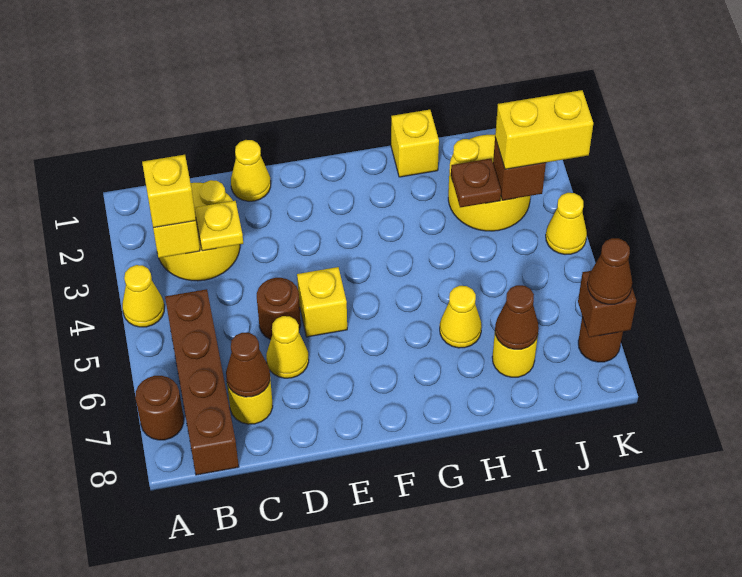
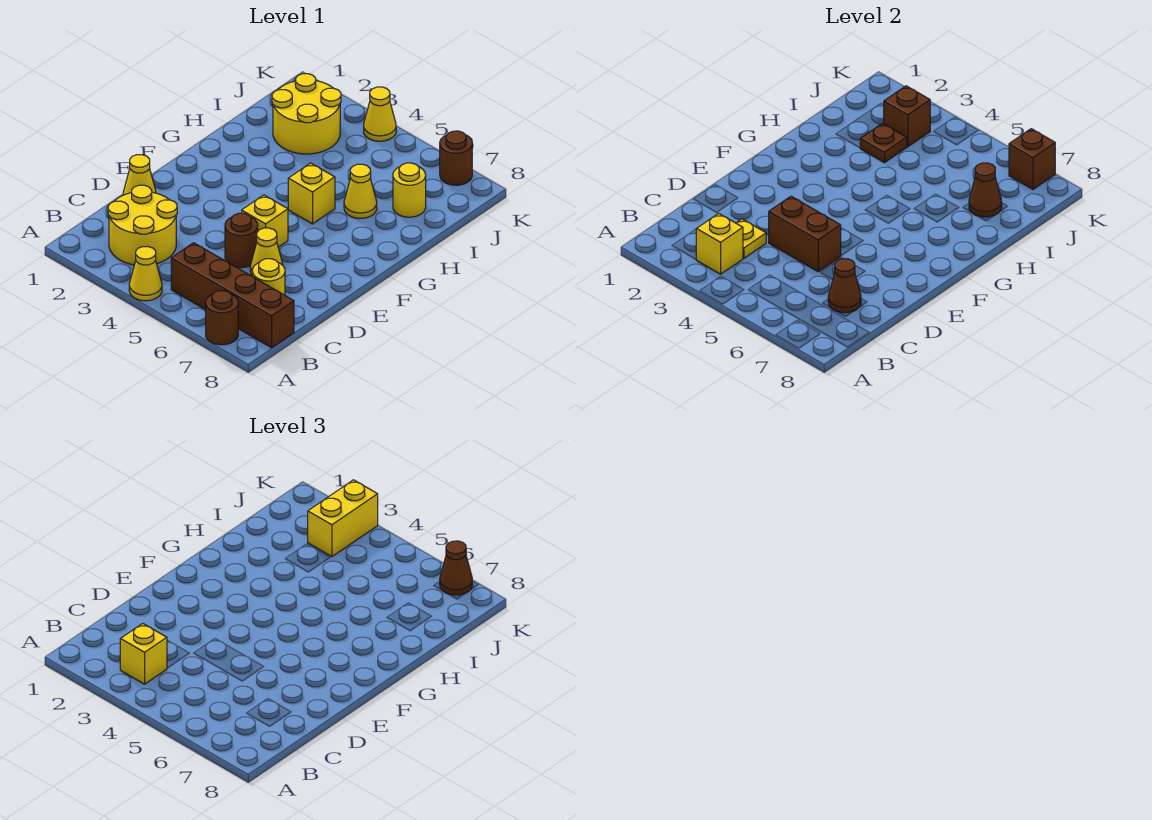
none -> brown 1x2 brick [769,196,841,272]
yellow 1x1 brick [391,110,439,177] -> yellow 1x1 brick moved to [288,163,335,224]

